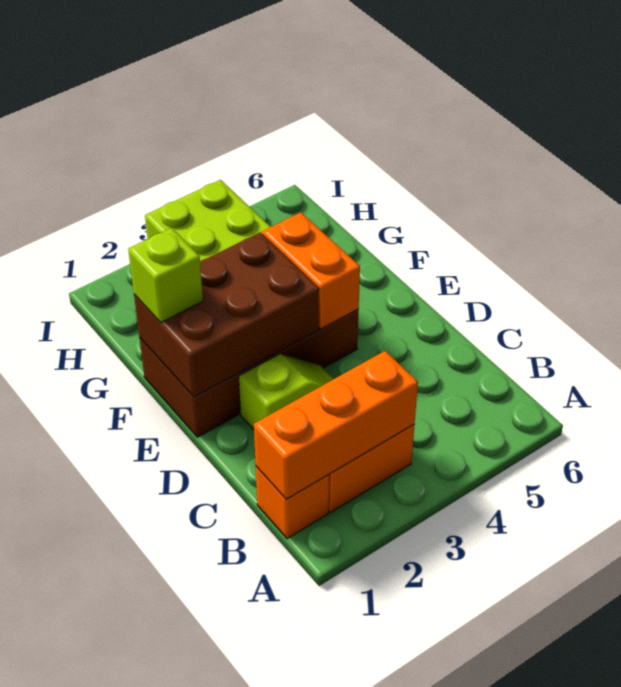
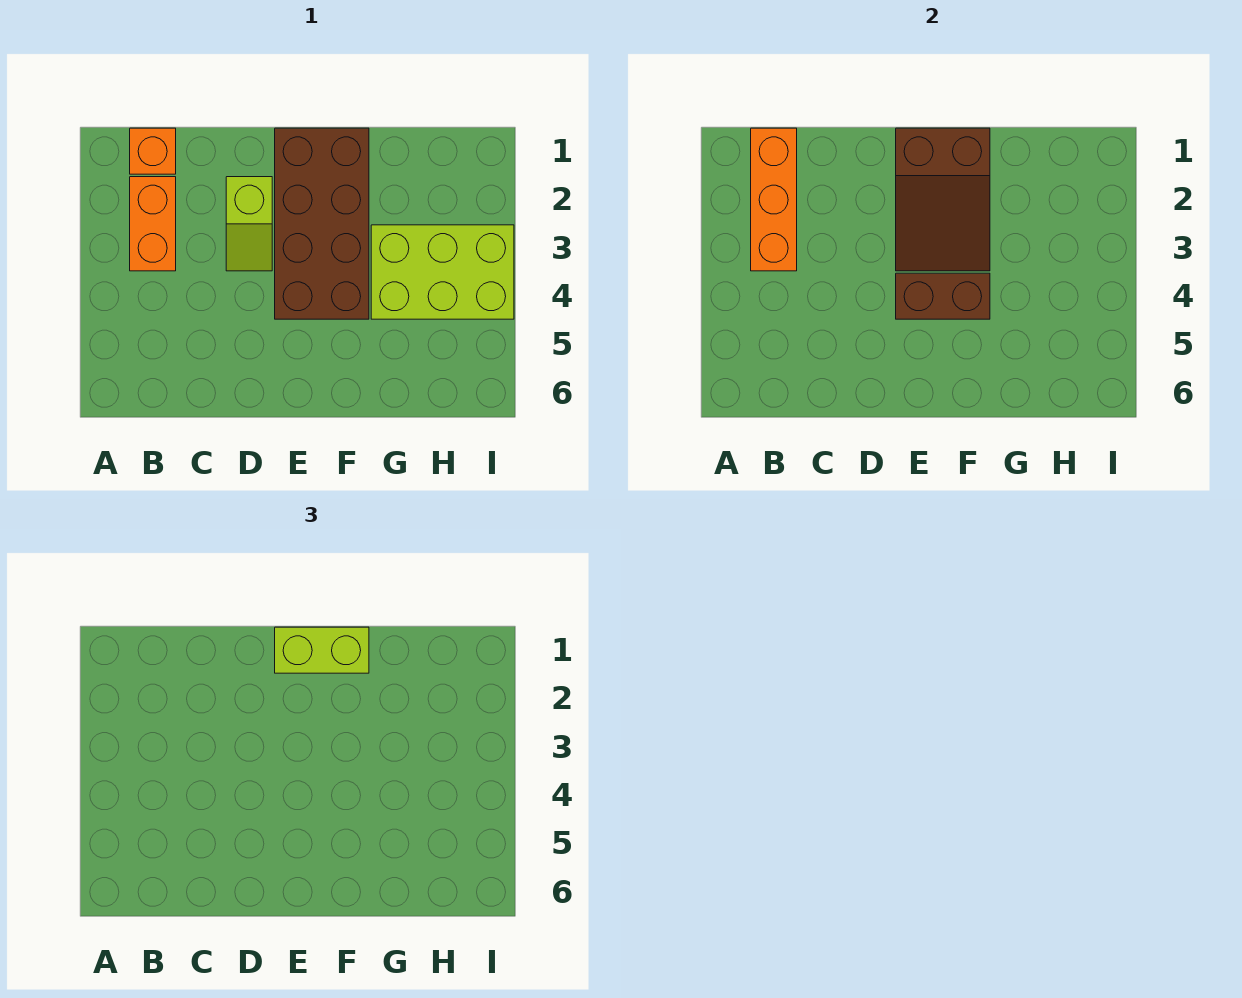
brown 2x3 brick [134,232,319,397] -> brown 2x3 slope [896,128,990,271]
orange 1x2 brick [262,212,360,329] -> brown 1x2 brick [896,273,990,319]
lime 1x1 brick [128,228,203,323] -> lime 1x2 brick [275,627,369,673]

